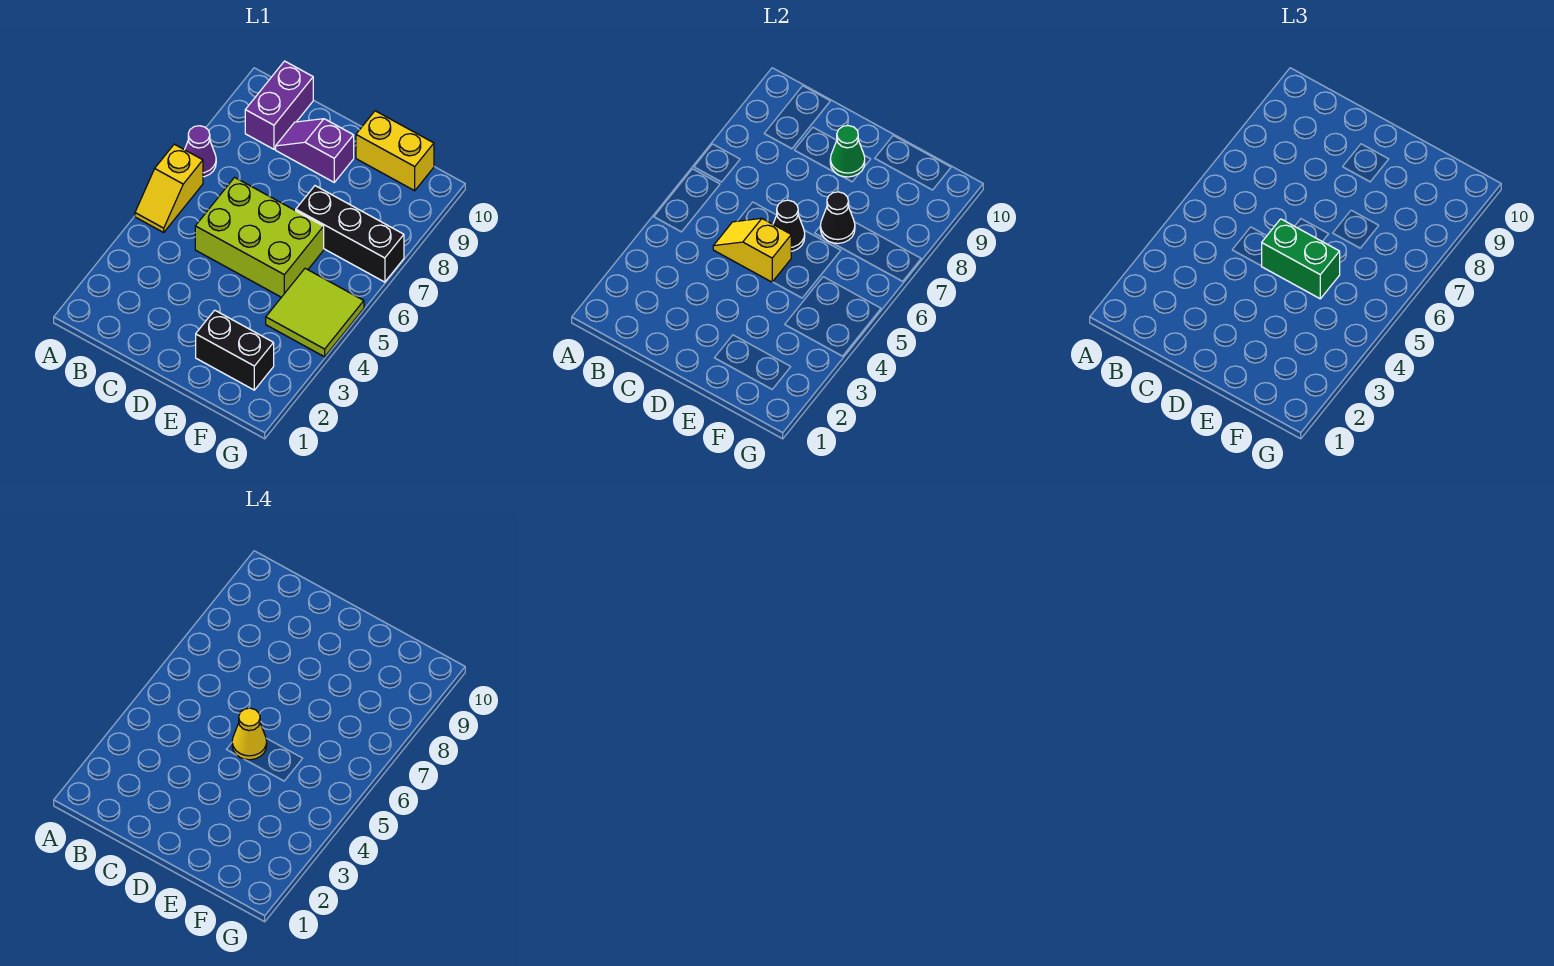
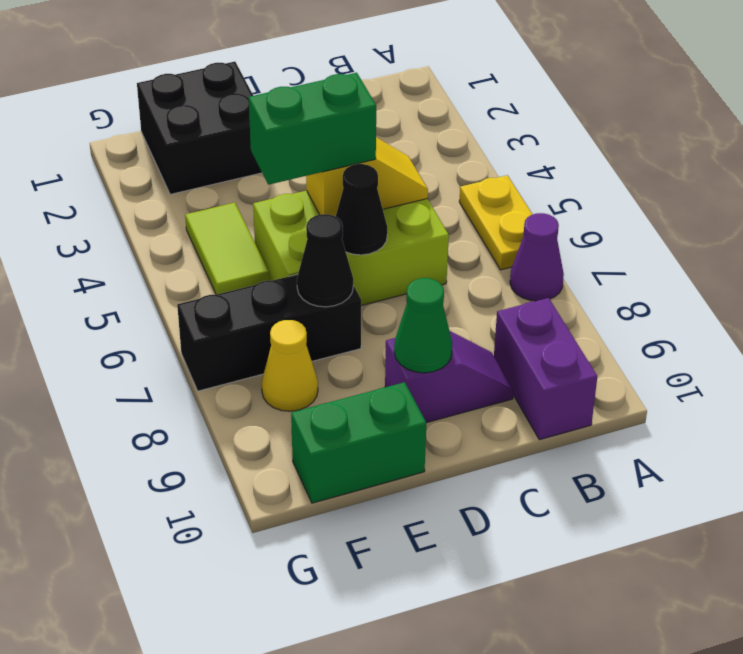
yellow 1x2 slope [135,144,203,232] -> yellow 1x2 plate [459,175,533,270]
yellow 1x1 cone [232,708,267,760] -> yellow 1x1 cone moved to [262,320,318,411]
black 1x2 brick [196,310,274,390] -> black 2x2 brick [137,62,262,194]
yellow 1x2 brick [356,111,434,191] -> green 1x2 brick [291,382,426,503]
lime 2x2 tile [266,268,364,357] -> lime 1x2 tile [185,203,269,295]

